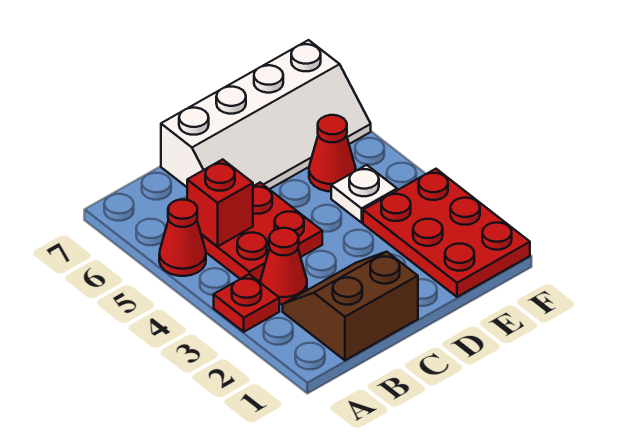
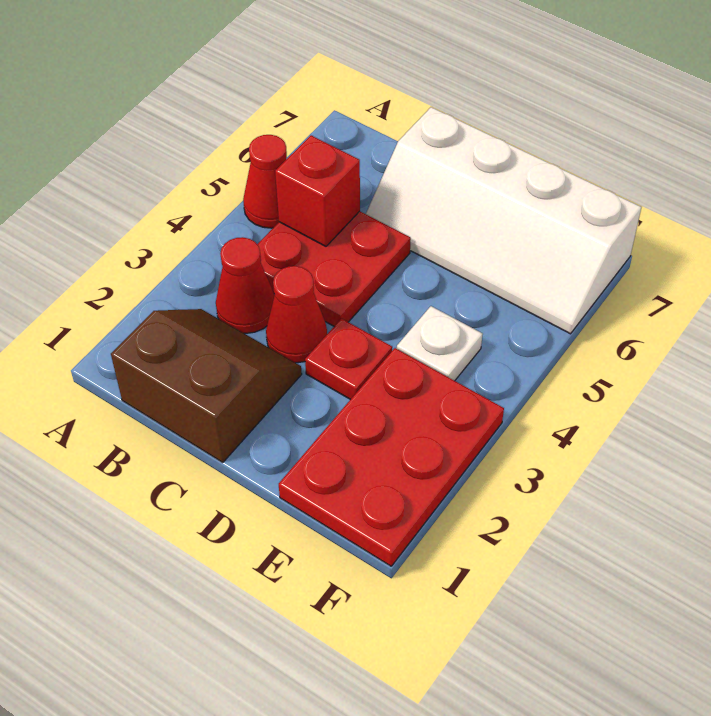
red 1x1 plate [214,274,279,332] -> red 1x1 plate moved to [305,319,392,400]
red 1x1 cone [309,115,356,191] -> red 1x1 cone moved to [266,266,327,363]

